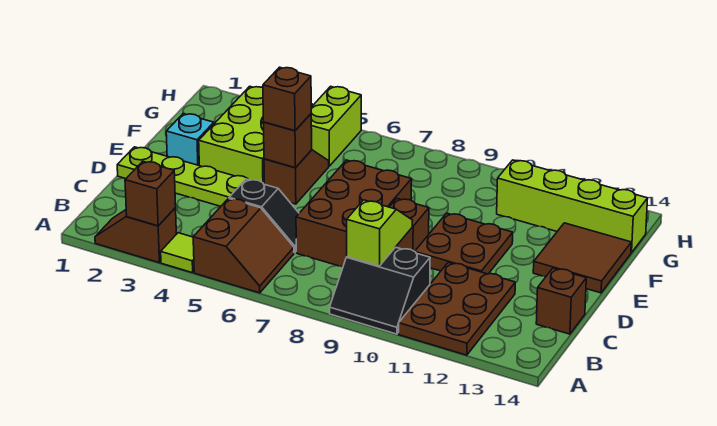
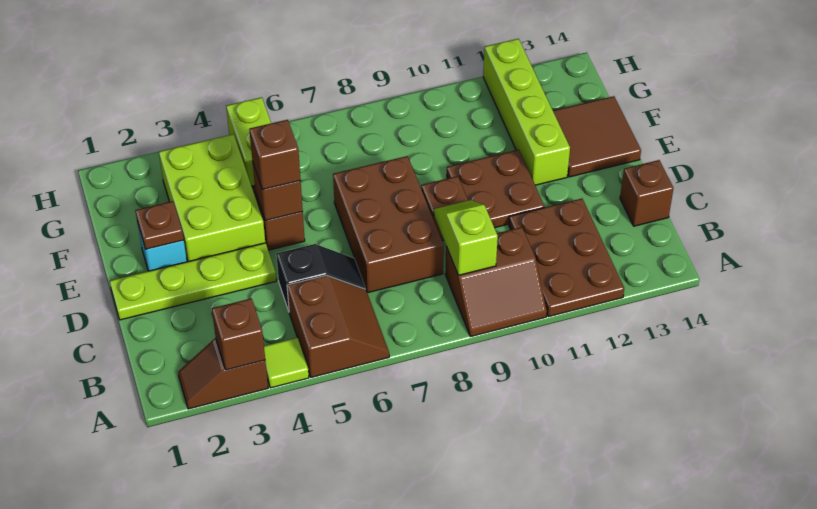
black 2x2 slope [330,247,430,334] -> brown 2x2 slope [445,227,547,337]
none -> brown 1x1 plate [135,201,184,249]
lime 1x4 brick [497,160,648,253] -> lime 1x4 brick turned to [483,39,570,185]

